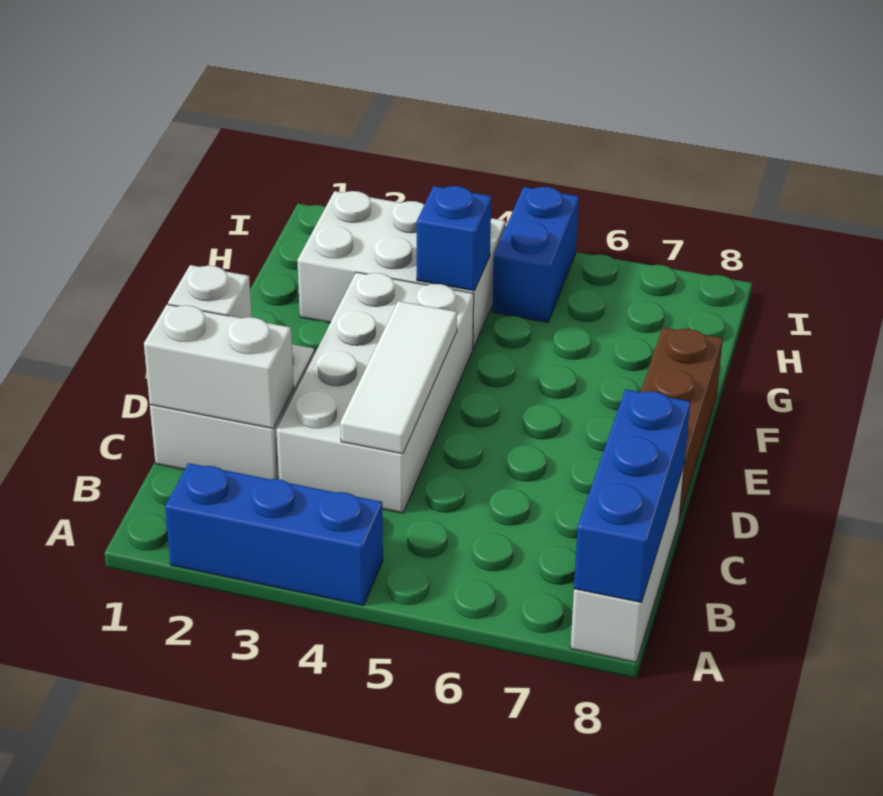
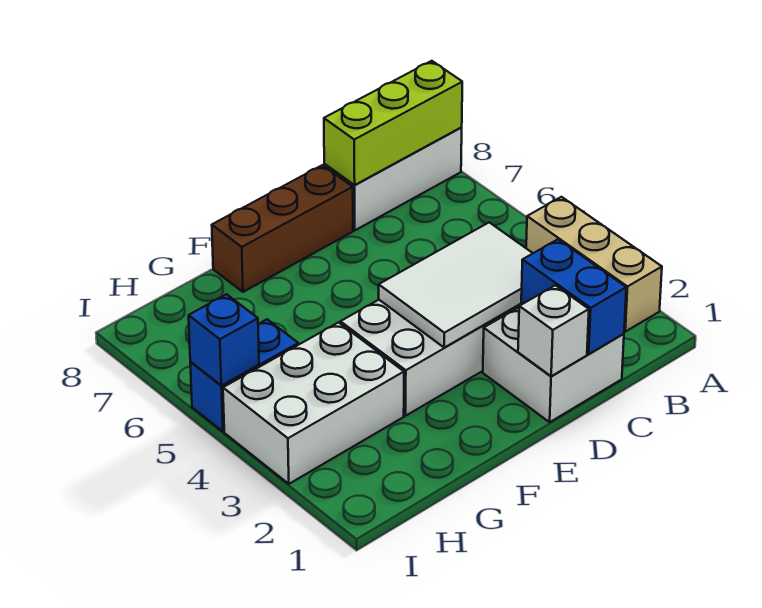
blue 1x3 brick [165,463,383,606] -> tan 1x3 brick [526,197,662,332]
blue 1x3 brick [574,389,690,602] -> lime 1x3 brick [324,61,462,185]
white 1x2 brick [144,304,294,428] -> blue 1x2 brick [521,239,626,354]
white 1x3 tile [340,301,457,454] -> white 2x3 tile [379,222,533,347]
white 2x3 brick [297,191,506,349] -> white 2x3 brick turned to [223,322,404,484]
blue 1x1 brick [417,186,491,291] -> blue 1x1 brick moved to [189,294,259,386]

